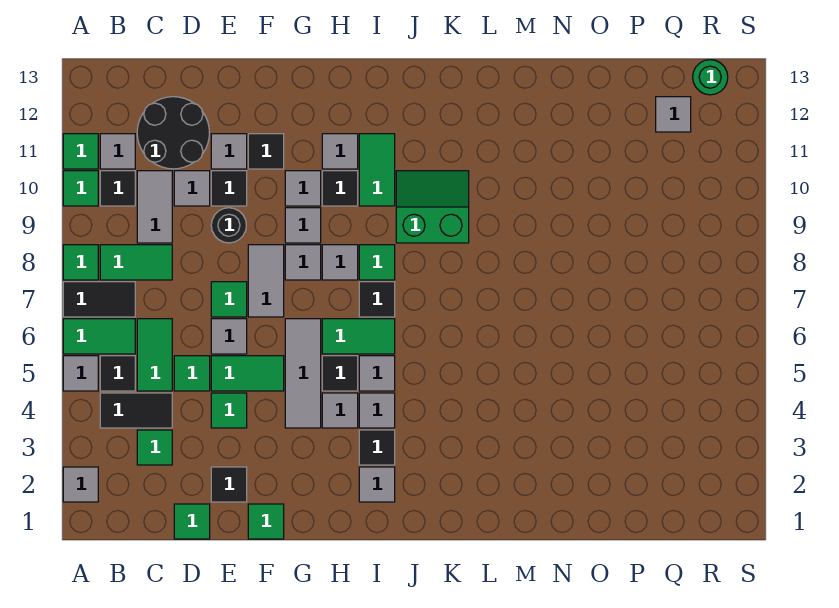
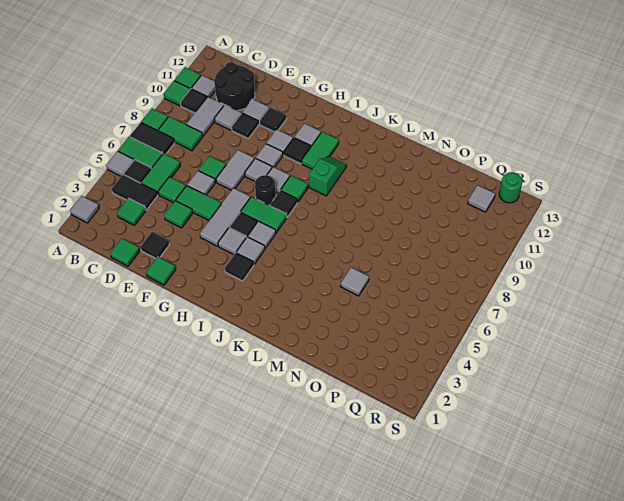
black 1x1 round brick [211,208,246,243] -> black 1x1 round brick moved to [255,175,276,205]
grey 1x1 tile [359,467,395,502] -> grey 1x1 tile moved to [341,267,369,296]
green 2x2 slope [396,171,469,243] -> green 1x2 slope [309,156,347,196]

